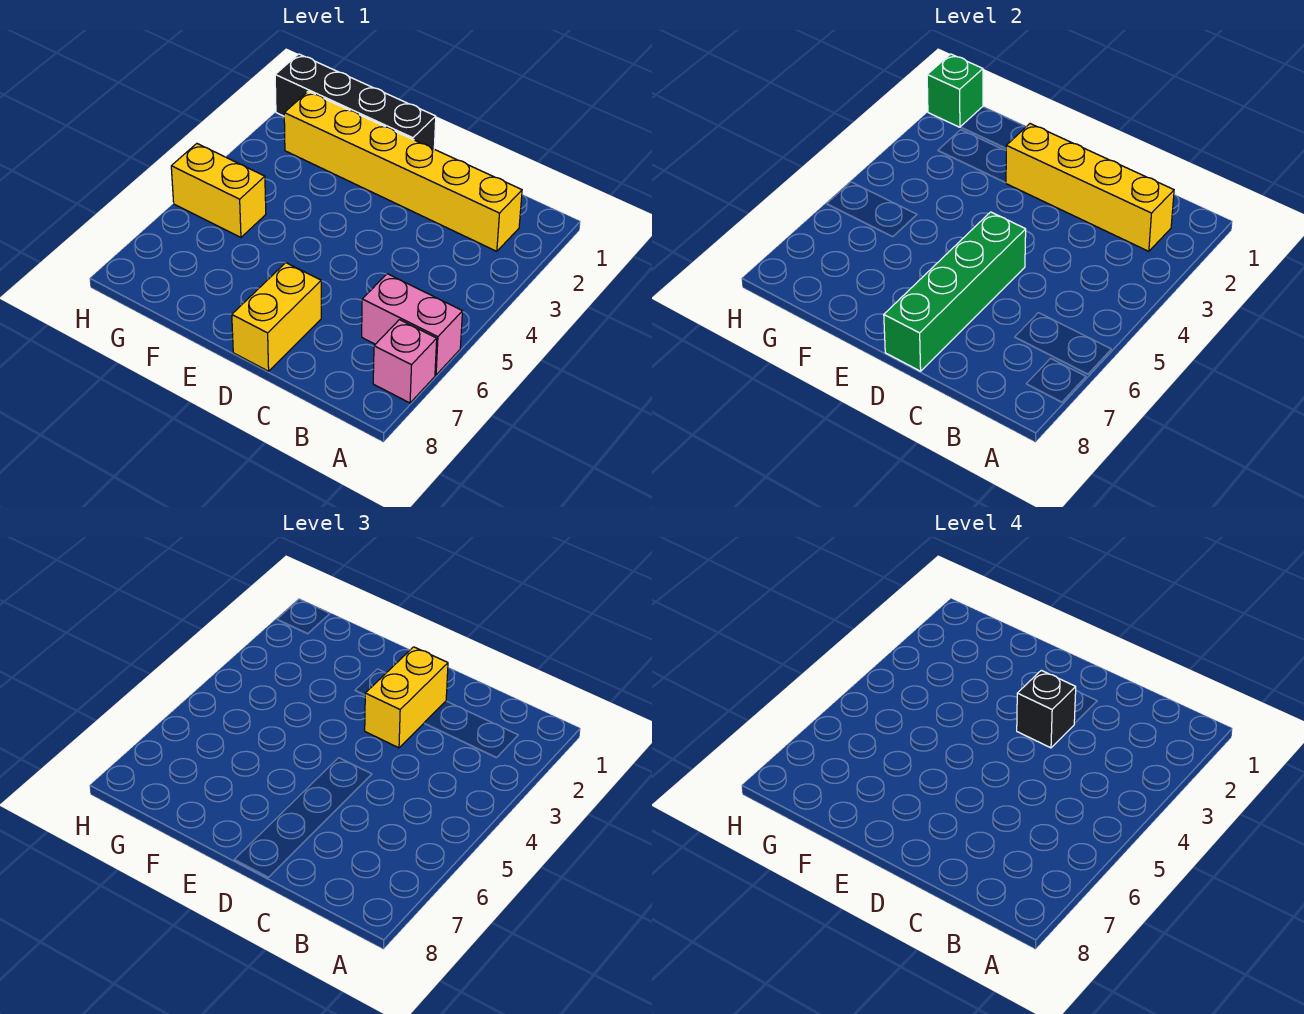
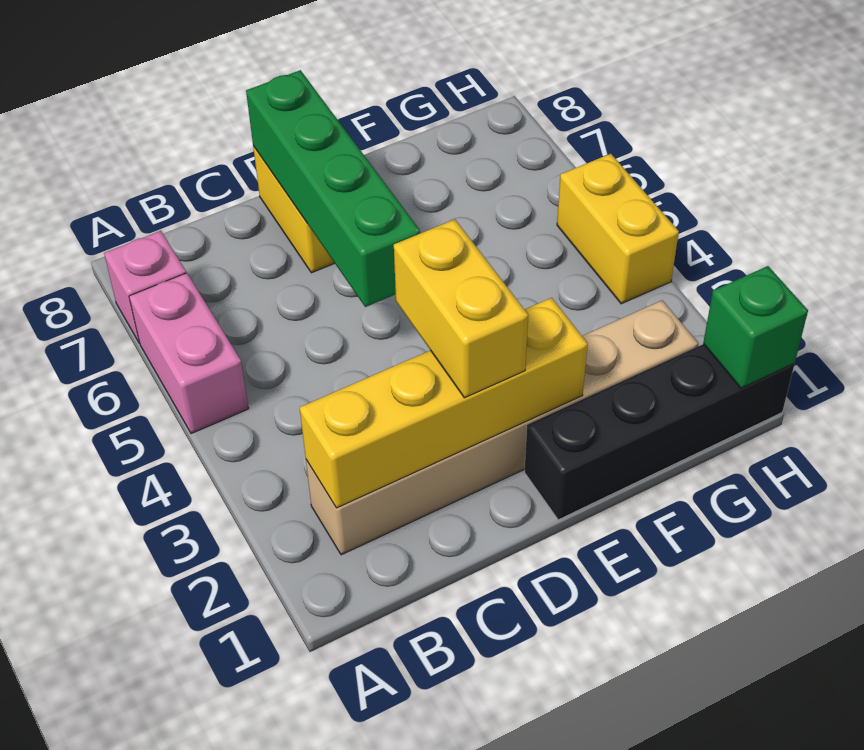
pink 1x2 brick [362,274,463,375] -> pink 1x2 brick turned to [129,273,249,434]
yellow 1x6 brick [284,91,522,251] -> tan 1x6 brick [306,300,698,555]
black 1x1 brick [1017,670,1076,748] -> none
yellow 1x2 brick [171,144,266,237] -> yellow 1x2 brick turned to [557,154,679,304]

